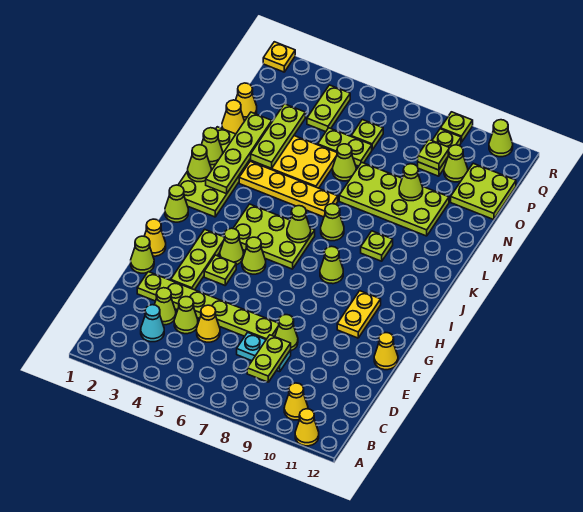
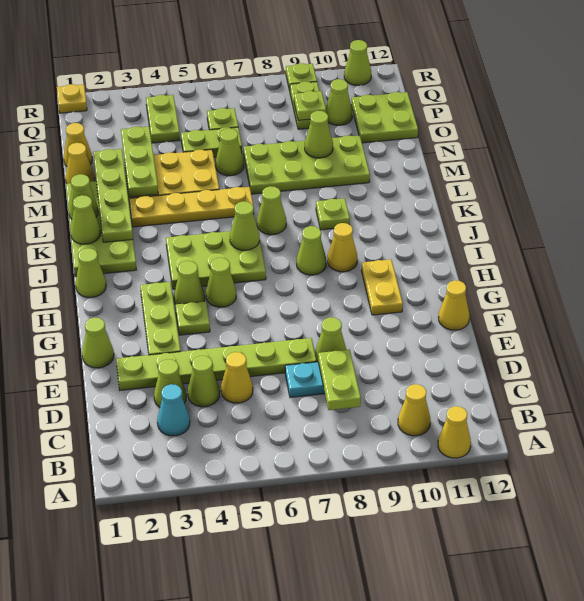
yellow 1x1 cone [144,219,166,256] -> yellow 1x1 cone moved to [328,223,357,272]

